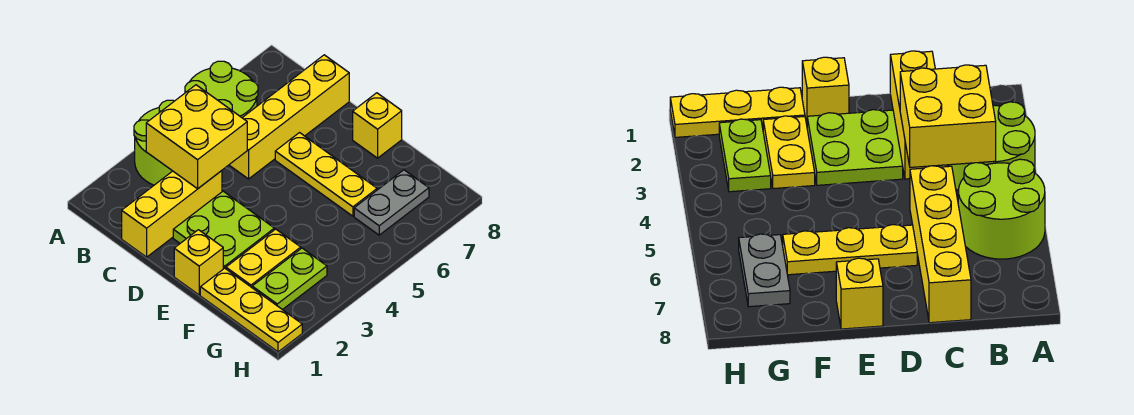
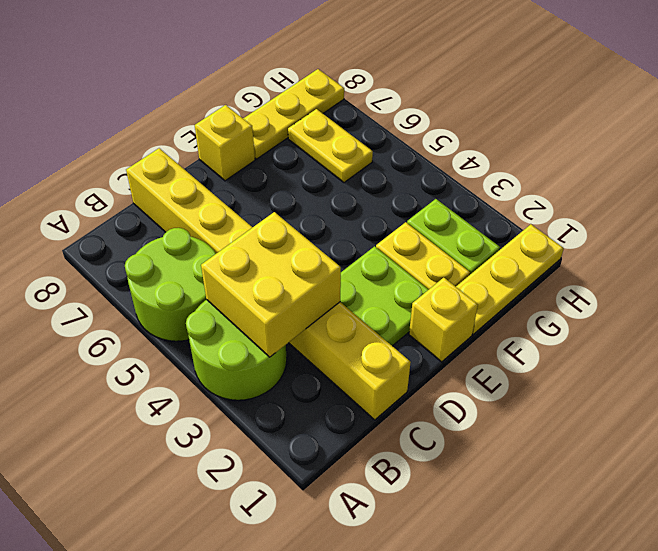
yellow 1x3 plate [275,133,377,216] -> yellow 1x3 plate moved to [243,69,344,159]
grey 1x2 plate [354,170,429,235] -> yellow 1x2 plate [288,109,373,183]

